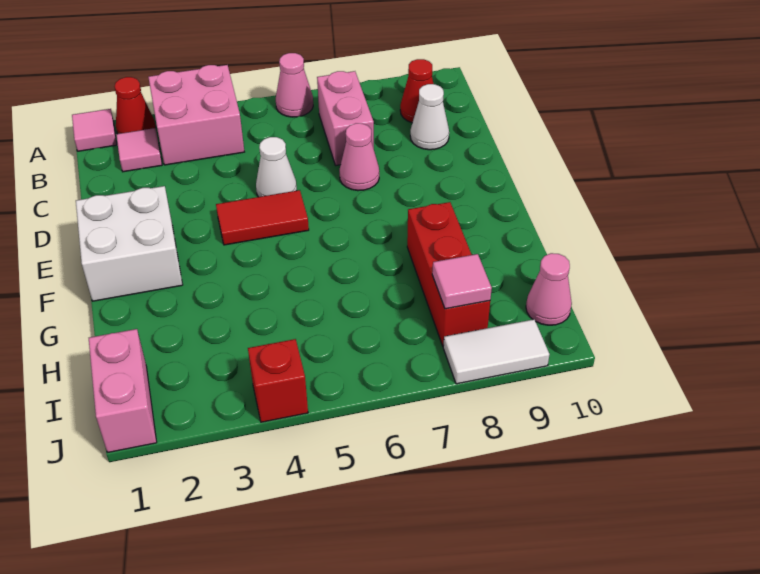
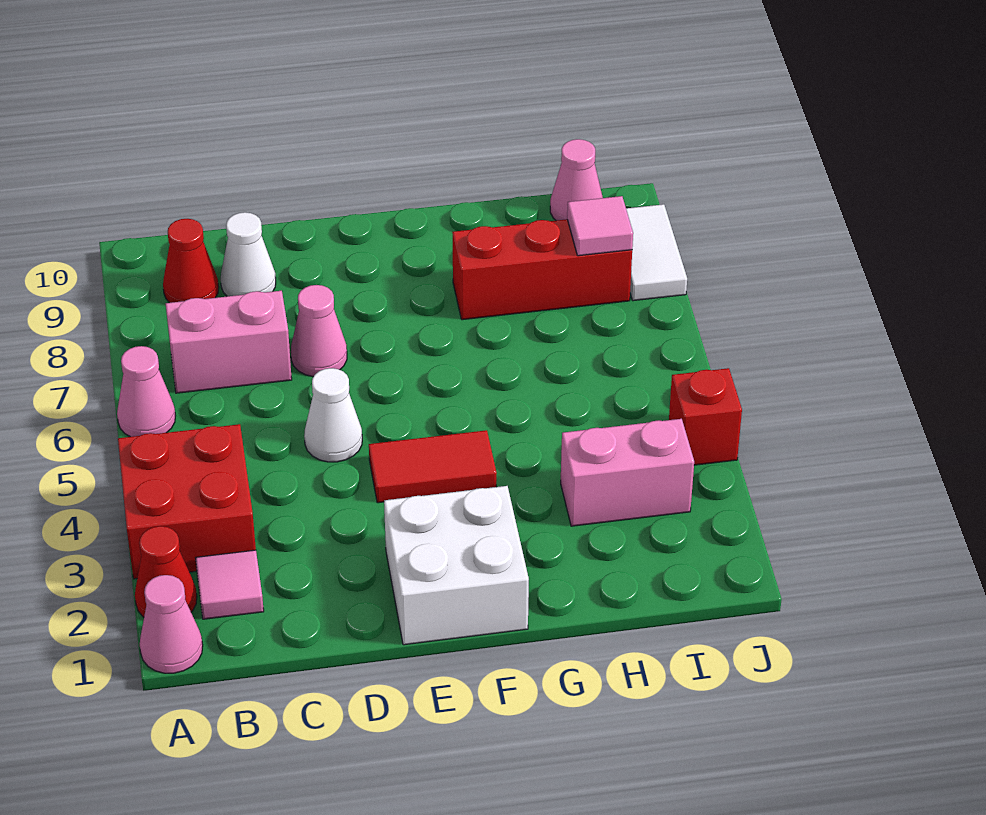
pink 1x1 tile [72,109,117,151] -> pink 1x1 cone [140,575,203,673]
pink 2x2 brick [148,65,244,165] -> red 2x2 brick [118,424,256,579]
red 1x2 tile [216,190,309,245] -> red 1x2 tile turned to [369,430,497,503]
pink 1x2 brick [89,329,157,452] -> pink 1x2 brick moved to [561,419,694,526]

